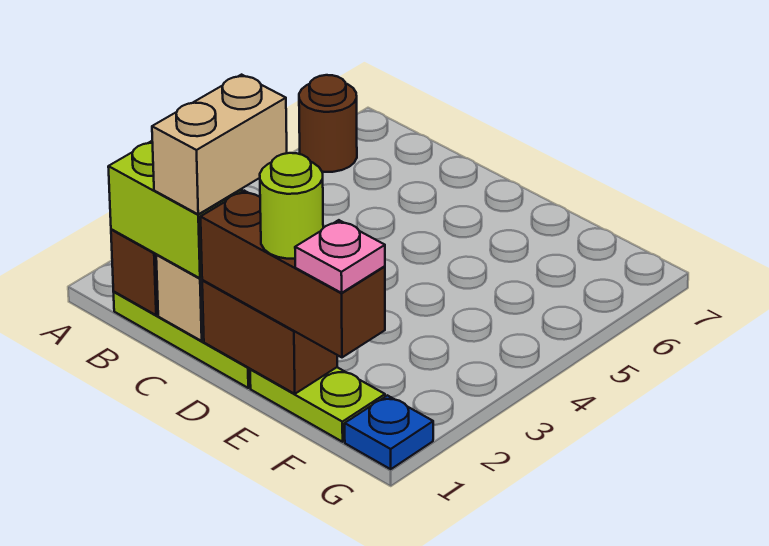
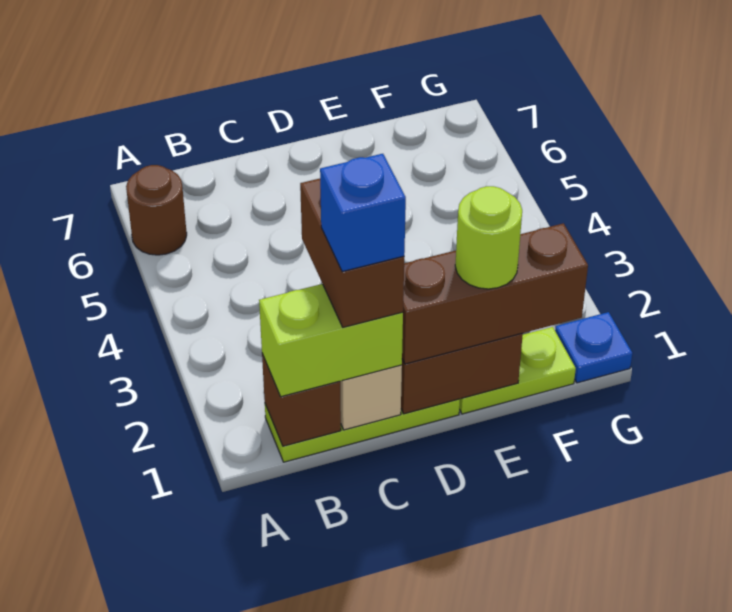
tan 1x2 brick [152,75,287,214] -> brown 1x2 brick [300,179,404,327]
none -> blue 1x1 brick [320,154,406,272]
pink 1x1 plate [295,220,385,293] -> none

